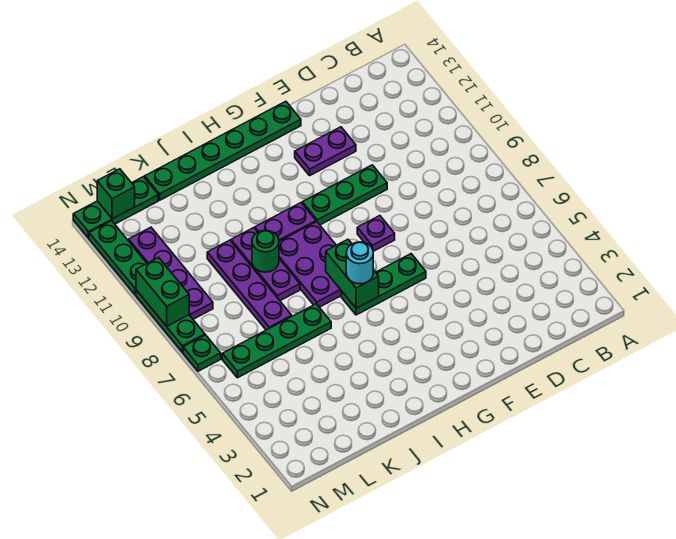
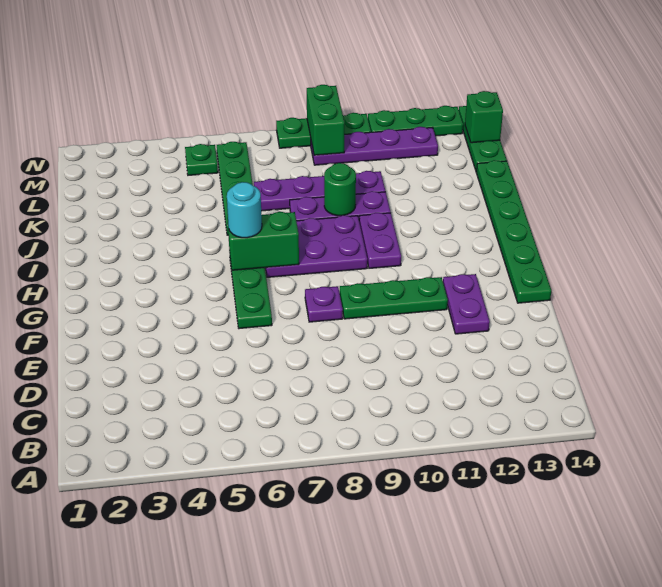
green 1x3 plate [302,165,387,225] -> green 1x3 plate turned to [340,277,448,319]
green 1x1 plate [183,335,221,371] -> green 1x1 plate moved to [185,144,218,175]
green 1x2 brick [136,257,189,326] -> green 1x2 brick turned to [307,85,344,155]

